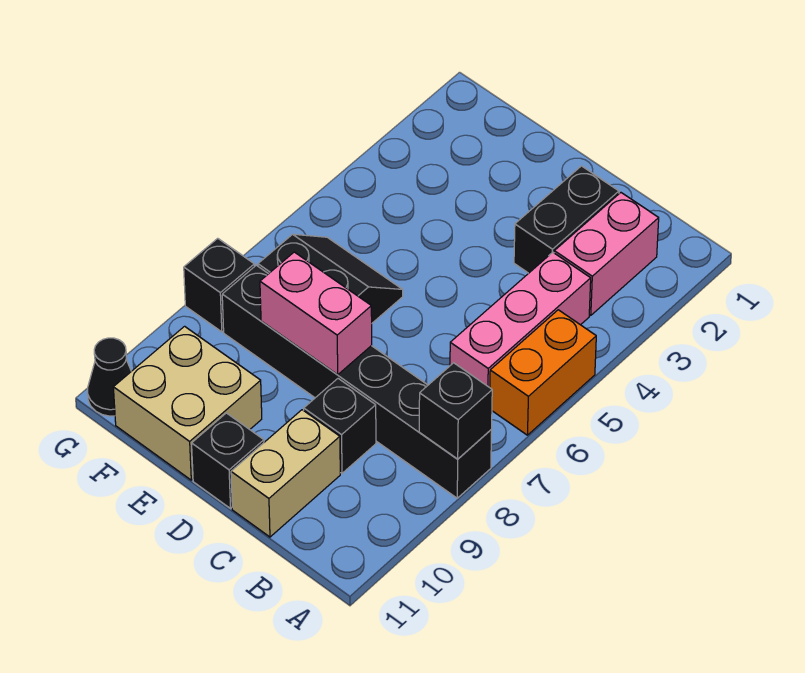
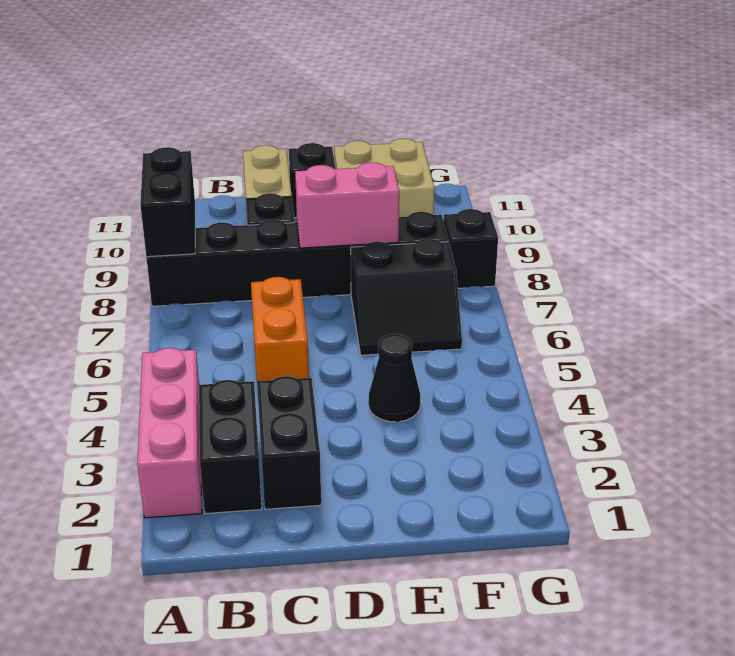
orange 1x2 brick [490,310,596,435] -> orange 1x2 brick moved to [251,277,309,381]
black 1x1 brick [419,363,492,459] -> black 1x2 brick [140,147,195,257]
pink 1x2 brick [554,193,659,315] -> black 1x2 brick [199,380,262,514]
pink 1x3 brick [450,252,591,388] -> pink 1x3 brick moved to [137,348,202,518]
black 1x1 cone [88,338,131,416] -> black 1x1 cone moved to [369,334,420,422]

